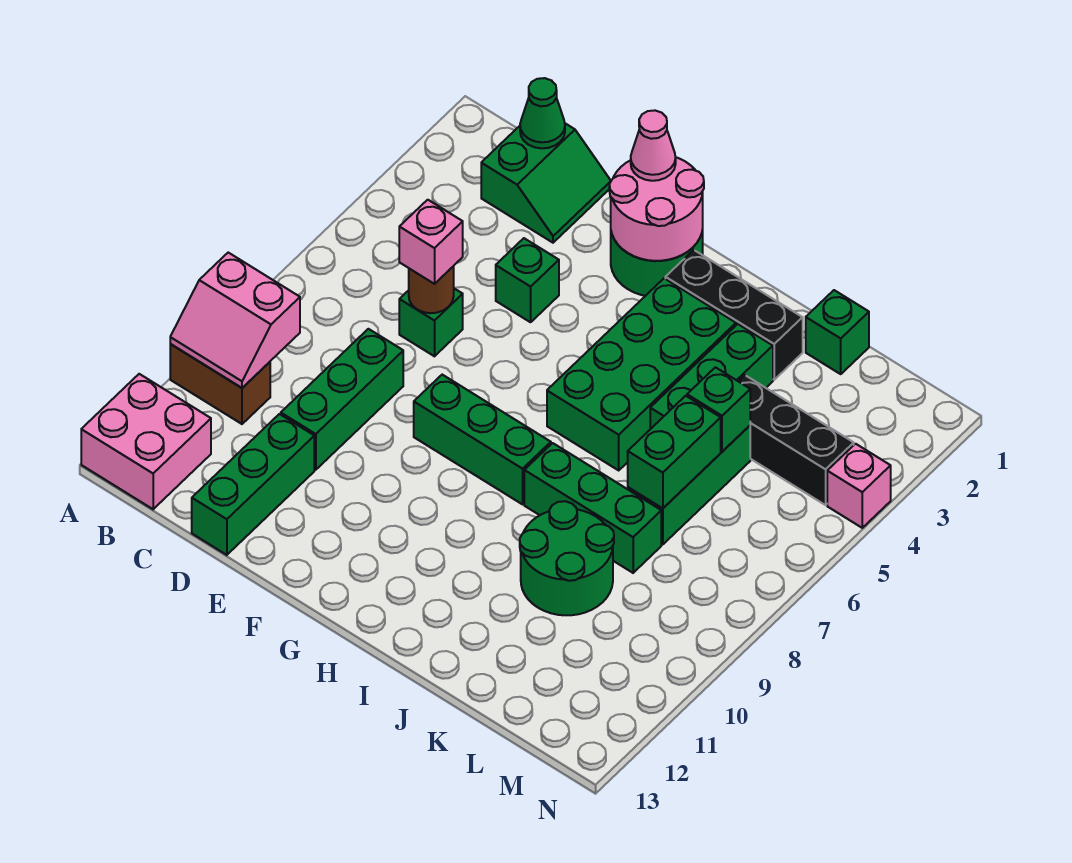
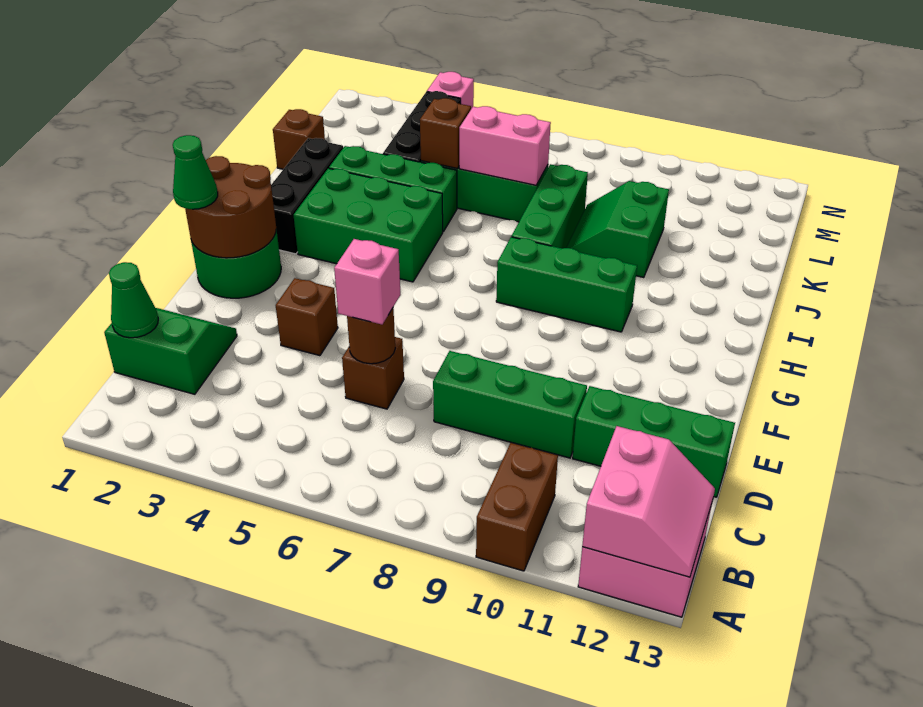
pink 2x2 slope [170,253,300,388] -> pink 2x2 slope moved to [582,426,715,577]
green 1x1 brick [399,289,463,356] -> brown 1x1 brick [342,337,404,409]
green 1x1 brick [496,238,559,322] -> brown 1x1 brick [276,278,338,356]
pink 2x2 round brick [609,157,704,261] -> brown 2x2 round brick [185,156,276,258]
pink 1x1 cone [631,110,676,181] -> green 1x1 cone [173,135,218,209]
green 1x3 brick [414,375,551,504] -> green 1x3 brick turned to [496,237,637,332]
green 2x4 brick [547,278,736,470] -> green 2x3 brick [294,168,443,282]
green 2x2 round brick [520,501,614,615] -> green 2x2 slope [566,181,669,278]
green 1x1 brick [806,290,869,374] -> brown 1x1 brick [273,109,325,169]
green 1x1 brick [687,367,750,452] -> brown 1x1 brick [420,98,471,168]
green 1x2 brick [628,396,721,509] -> pink 1x2 brick [459,106,551,185]

